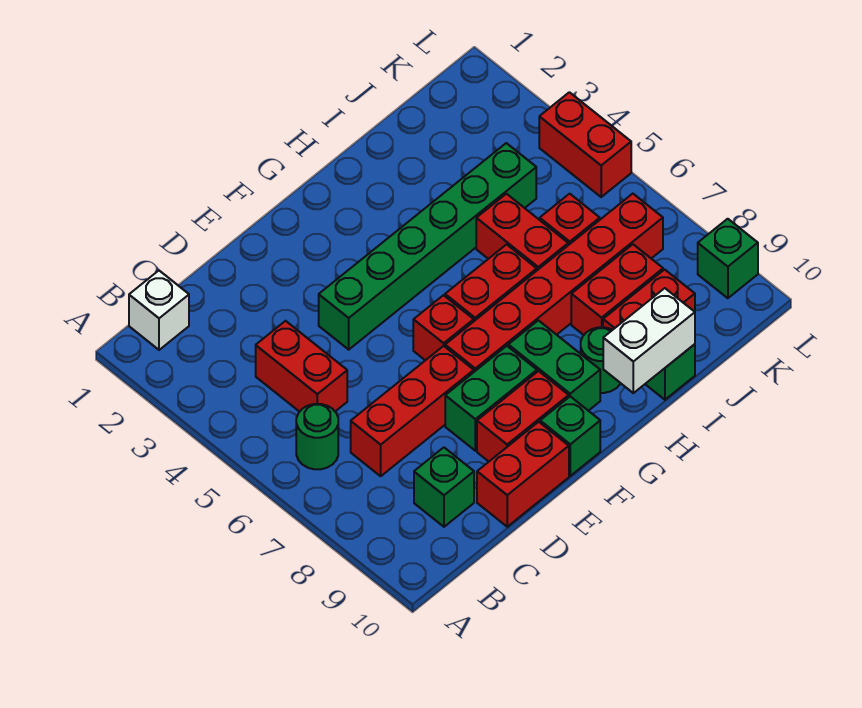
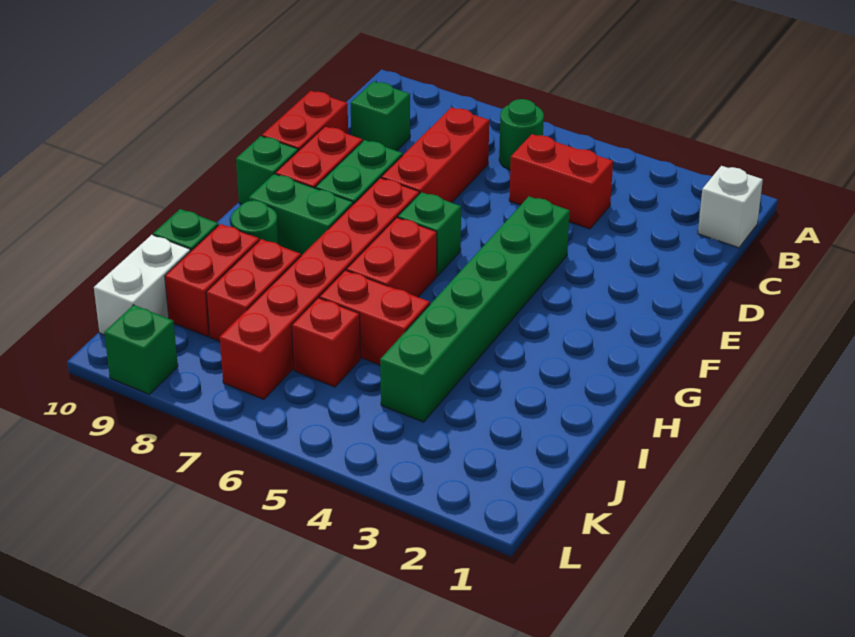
red 1x1 brick [413,295,474,360] -> green 1x1 brick [398,192,461,276]
white 1x2 brick [603,288,695,393] -> white 1x2 brick moved to [94,235,190,335]
red 1x2 brick [539,92,631,197] -> none

